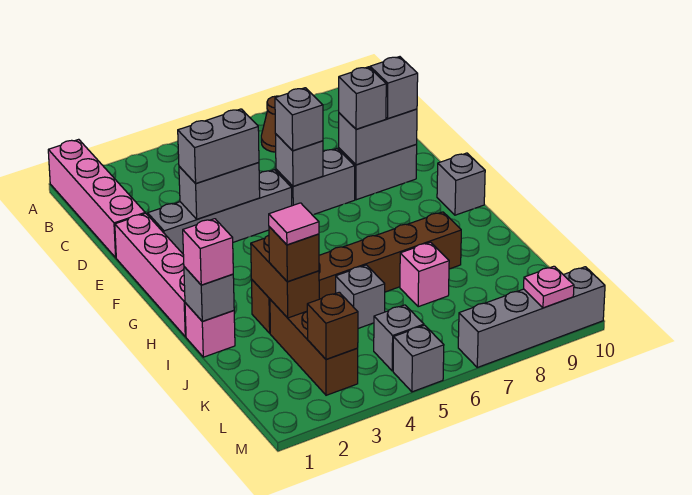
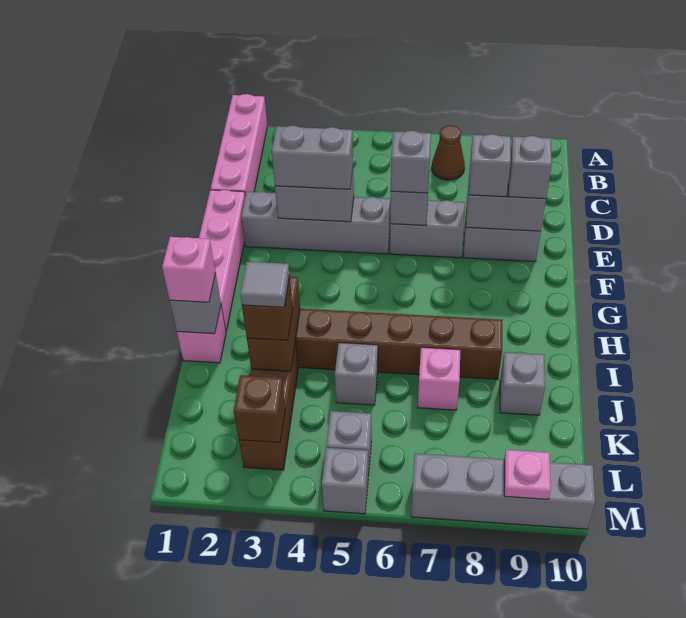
grey 1x1 brick [437,153,485,215] -> grey 1x1 brick moved to [500,352,545,415]
pink 1x1 tile [269,203,319,245] -> grey 1x1 tile [240,262,290,307]

